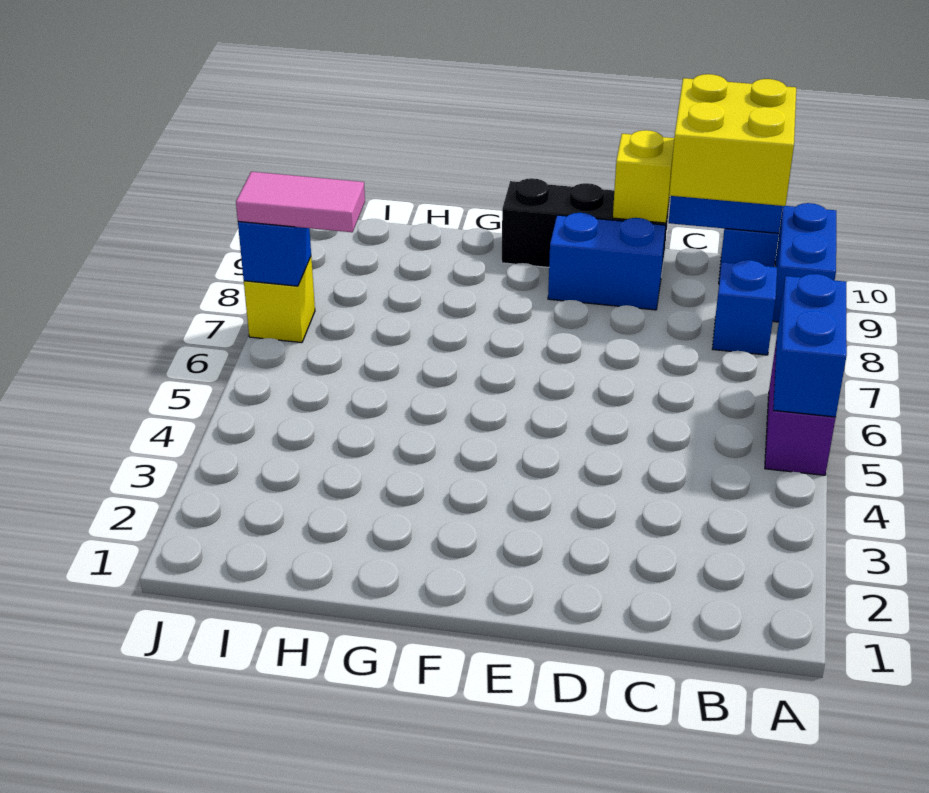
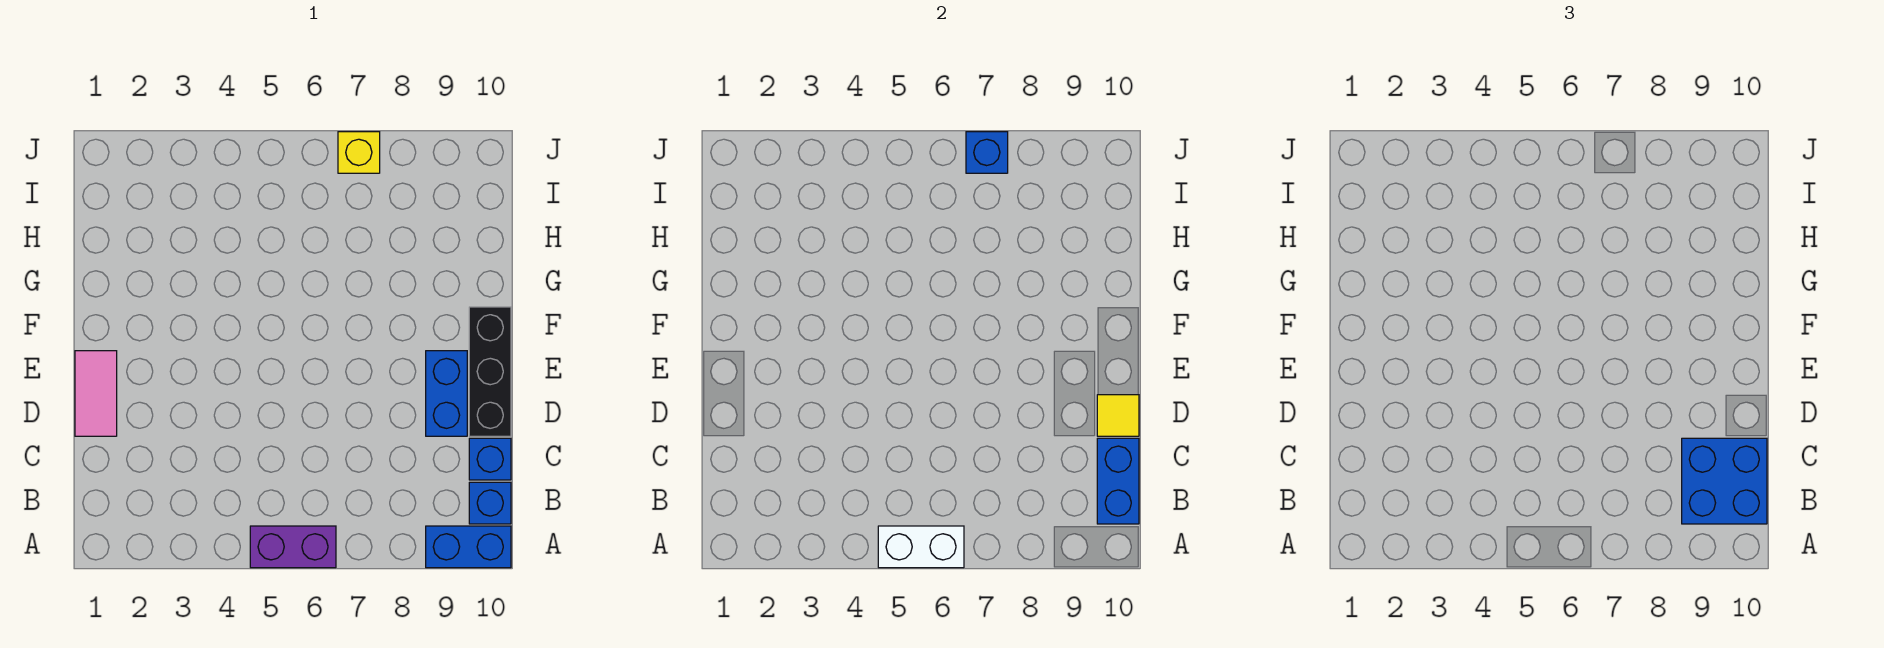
blue 1x2 brick [773,274,847,417] -> white 1x2 brick [878,526,964,568]
blue 1x1 brick [712,260,777,355] -> blue 1x1 brick moved to [469,438,511,480]
yellow 2x2 brick [669,74,796,206] -> blue 2x2 brick [1682,438,1767,524]
yellow 1x1 brick [613,130,674,223] -> yellow 1x1 tile [1097,395,1139,436]
pink 1x2 tile [236,172,365,232] -> pink 1x2 tile moved to [75,351,117,436]

